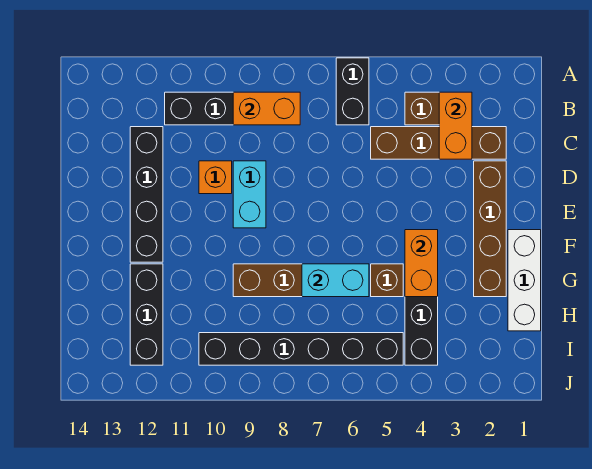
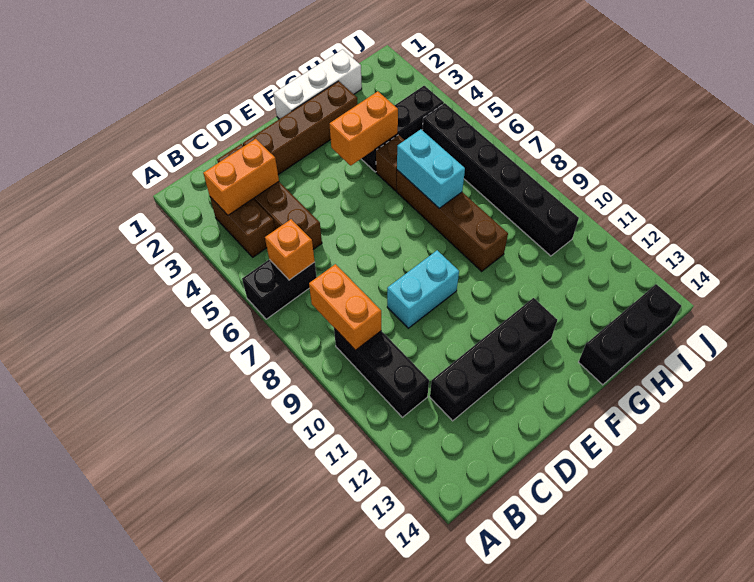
orange 1x1 brick [199,161,232,194] -> orange 1x1 brick moved to [265,219,315,280]
black 1x3 brick [130,264,163,365] -> black 1x3 brick moved to [579,284,681,385]

